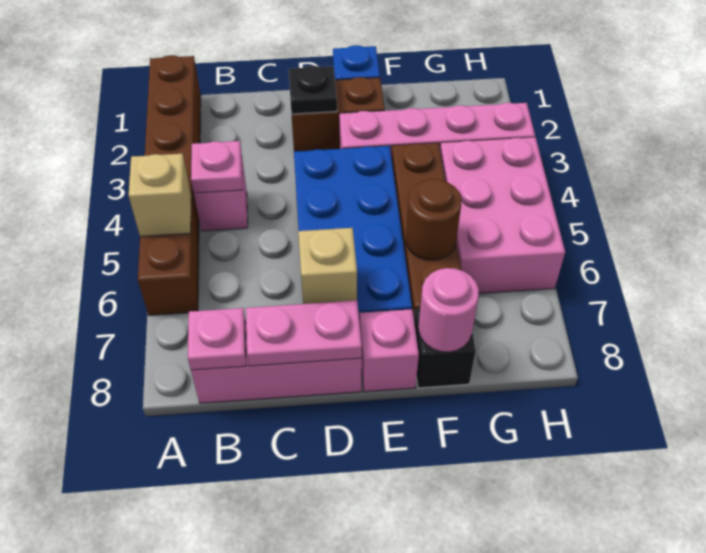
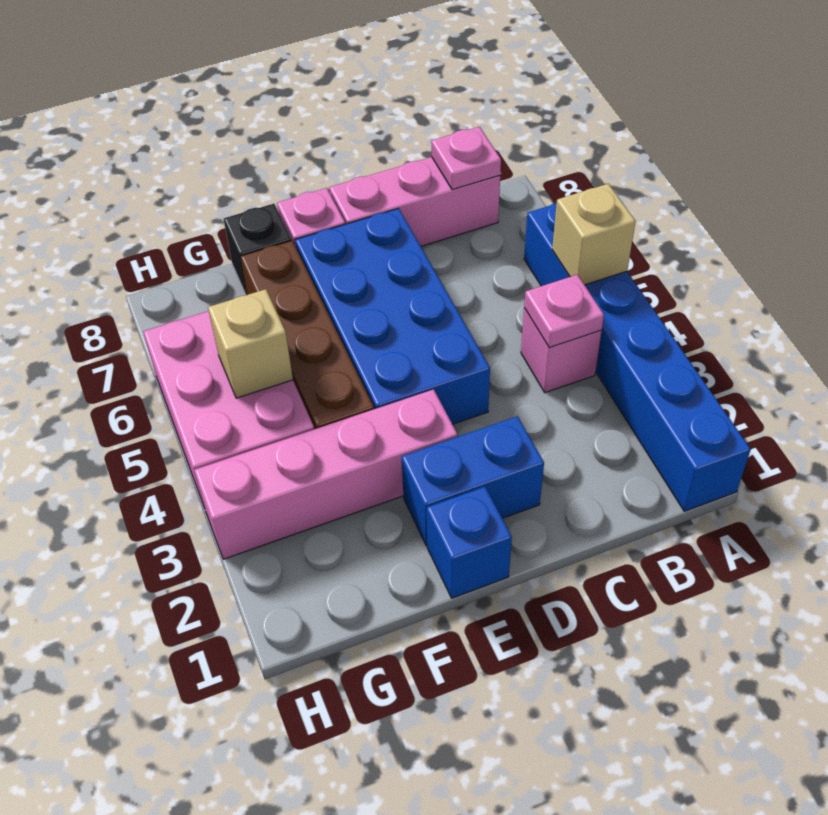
brown 1x6 brick [138,55,201,315] -> blue 1x6 brick [524,203,751,511]
pink 1x2 plate [246,300,362,366] -> none
brown 1x2 brick [291,77,385,152] -> blue 1x2 brick [402,416,544,546]
black 1x1 plate [289,66,337,114] -> none
tan 1x1 brick [298,228,357,304] -> tan 1x1 brick moved to [208,289,293,398]
brown 1x1 round brick [406,179,462,260] -> none
pink 1x1 round brick [418,268,479,352] -> none

